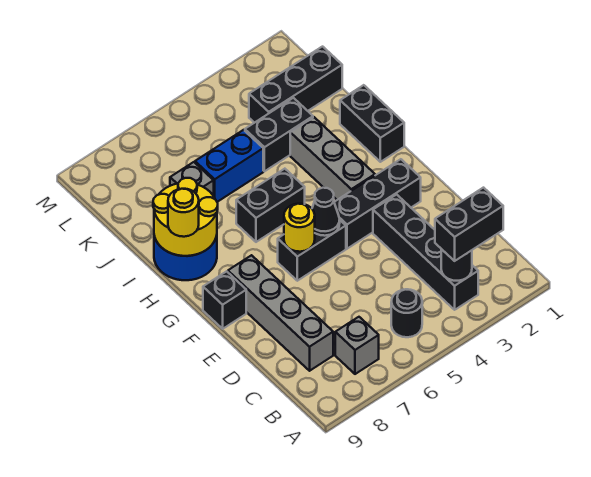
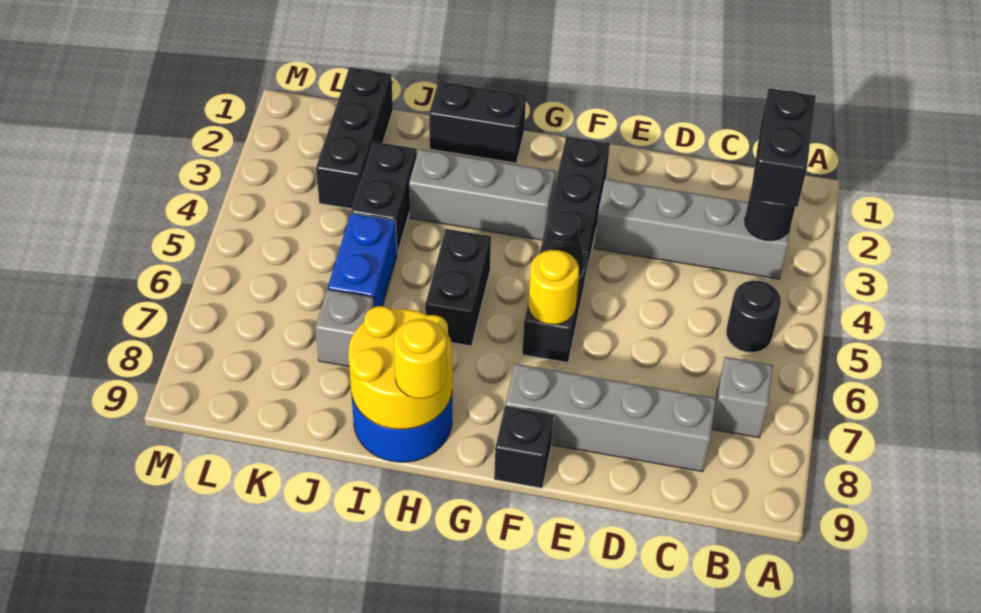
black 1x4 brick [373,194,478,310] -> grey 1x4 brick [594,179,790,279]

